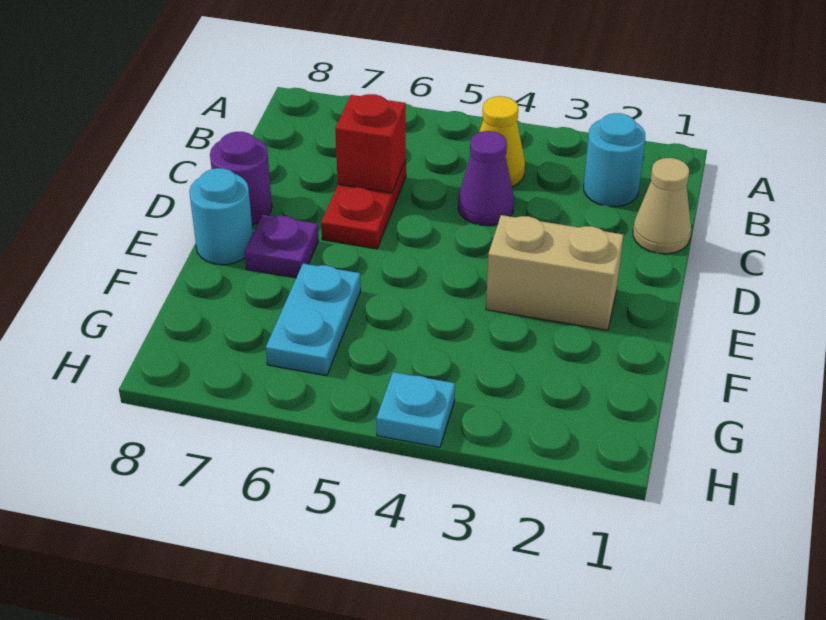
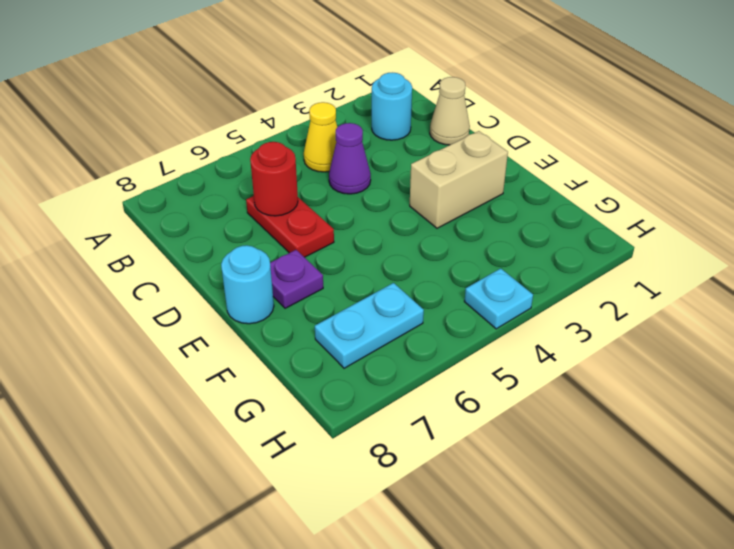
red 1x1 brick [335,94,406,193] -> red 1x1 round brick [250,142,298,216]
purple 1x1 round brick [210,132,272,225] -> none
cyan 1x2 plate [266,264,361,376] -> cyan 1x2 plate turned to [315,283,424,368]

